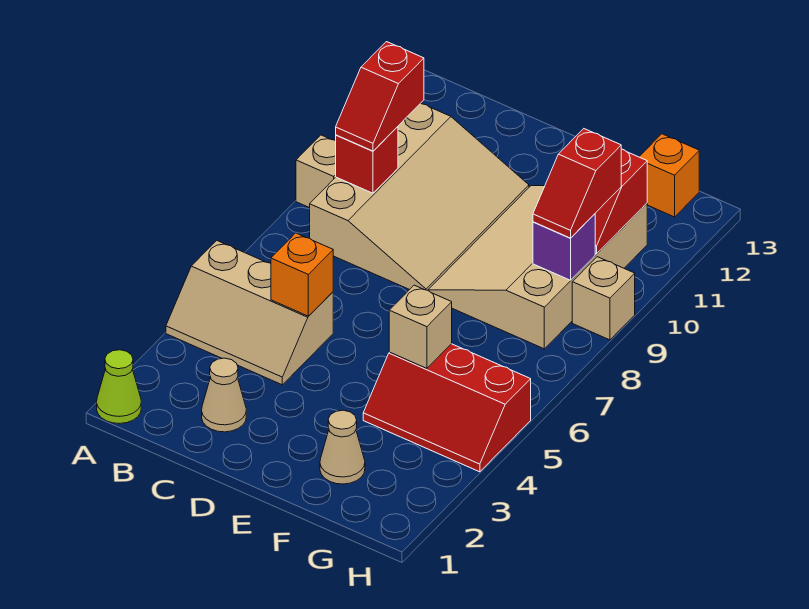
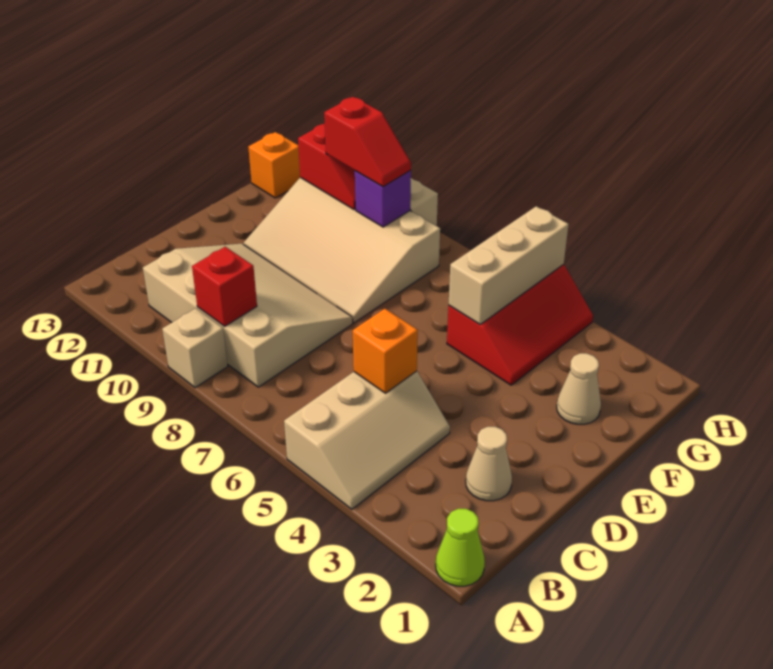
red 1x2 slope [336,42,424,151] -> none
tan 1x1 brick [389,285,452,368] -> tan 1x3 brick [449,206,569,324]

